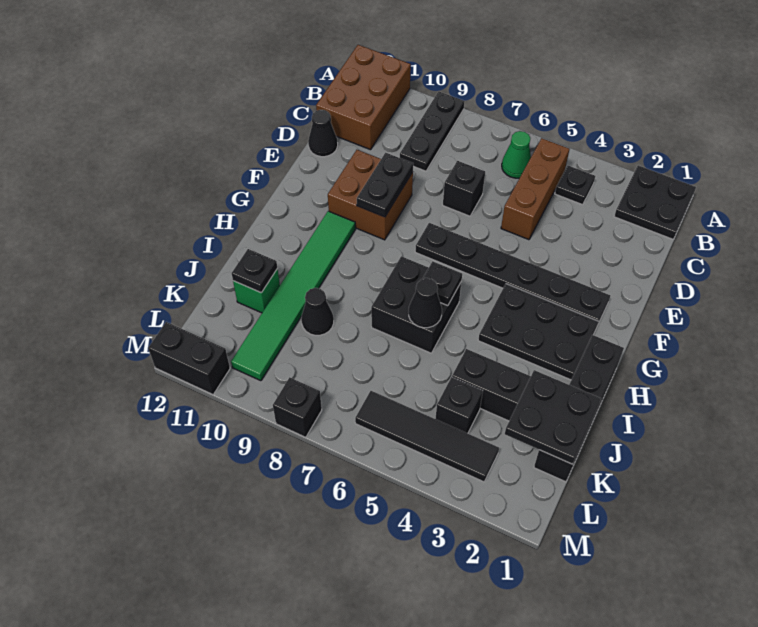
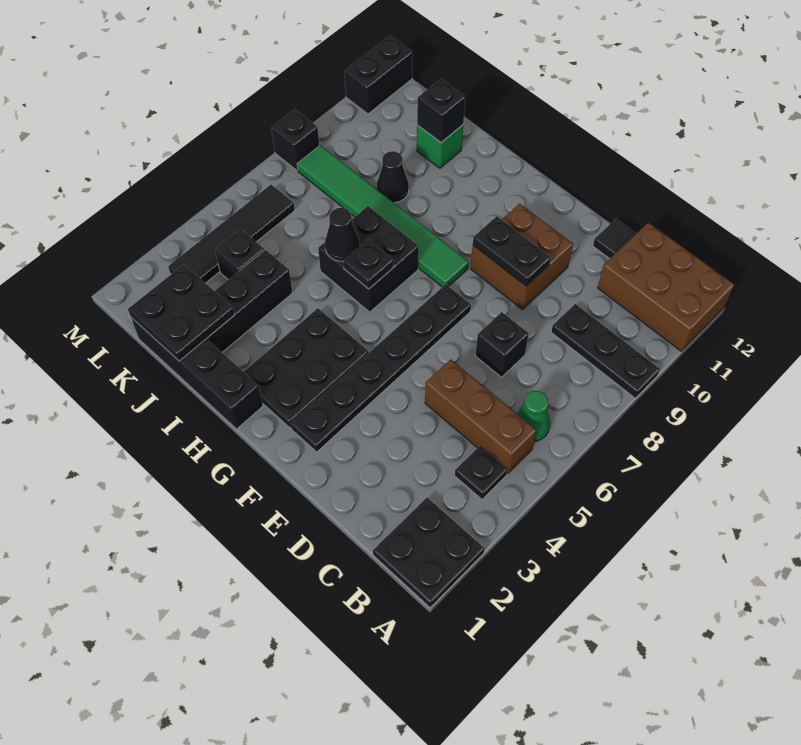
black 1x1 cone [308,110,338,157] -> black 1x1 tile [593,219,636,259]
green 1x6 tile [231,211,355,381] -> green 1x6 tile moved to [297,145,469,287]
black 1x1 plate [232,249,277,293] -> black 1x1 brick [417,79,465,142]

